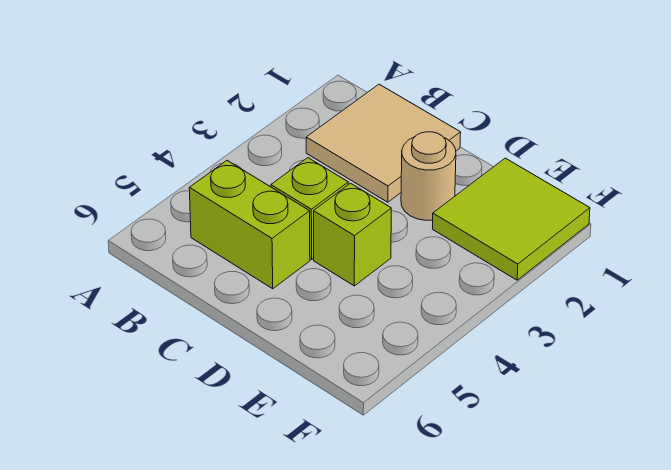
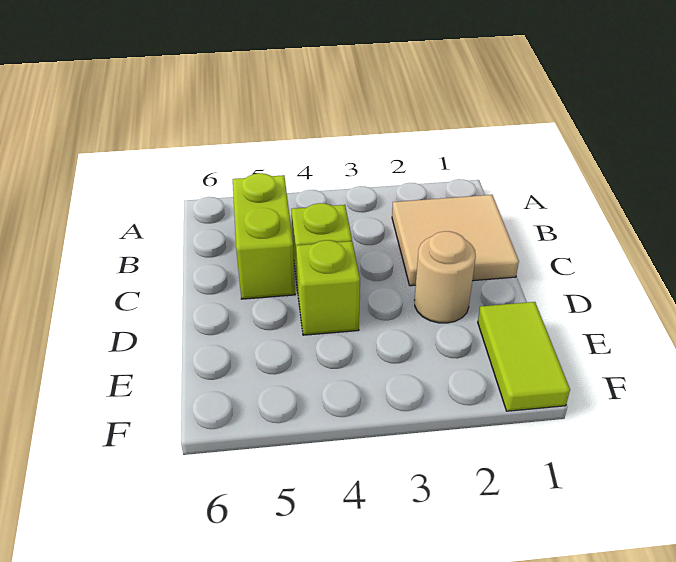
lime 2x2 tile [433,158,590,280] -> lime 1x2 tile [478,302,570,411]

